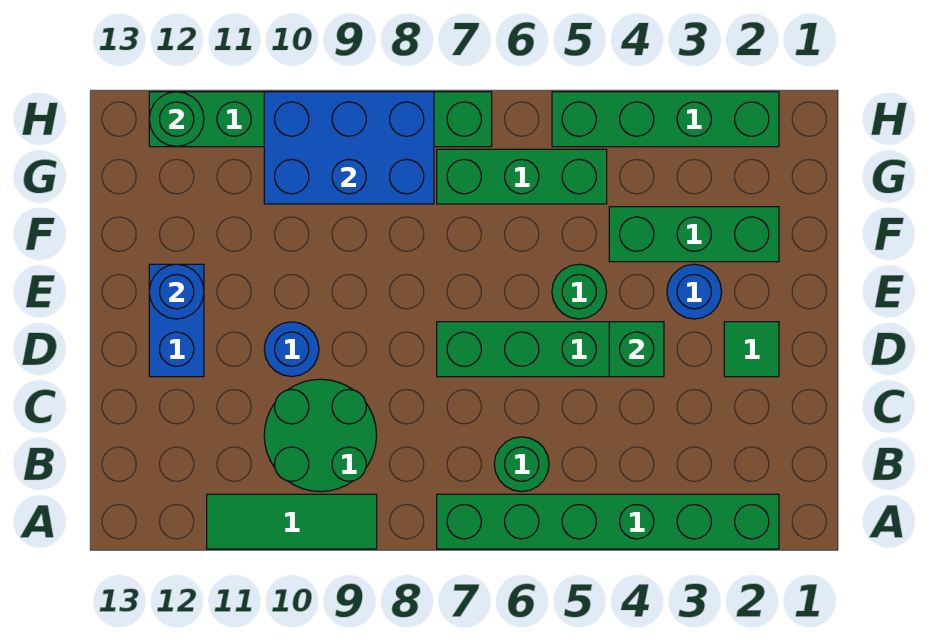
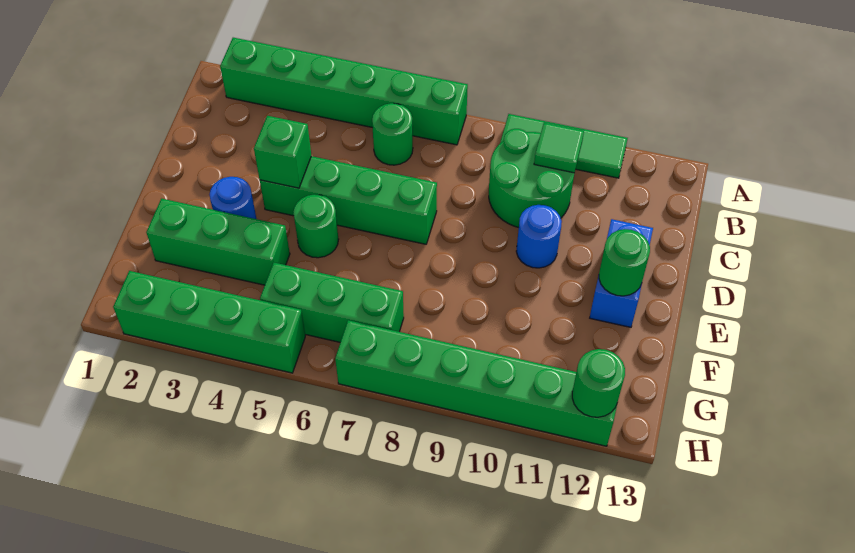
green 1x1 tile [724,322,779,377] -> green 1x1 tile moved to [534,123,584,173]
blue 1x1 round brick [149,264,204,319] -> green 1x1 round brick [599,229,650,296]
blue 2x3 brick [264,92,434,204] -> none

